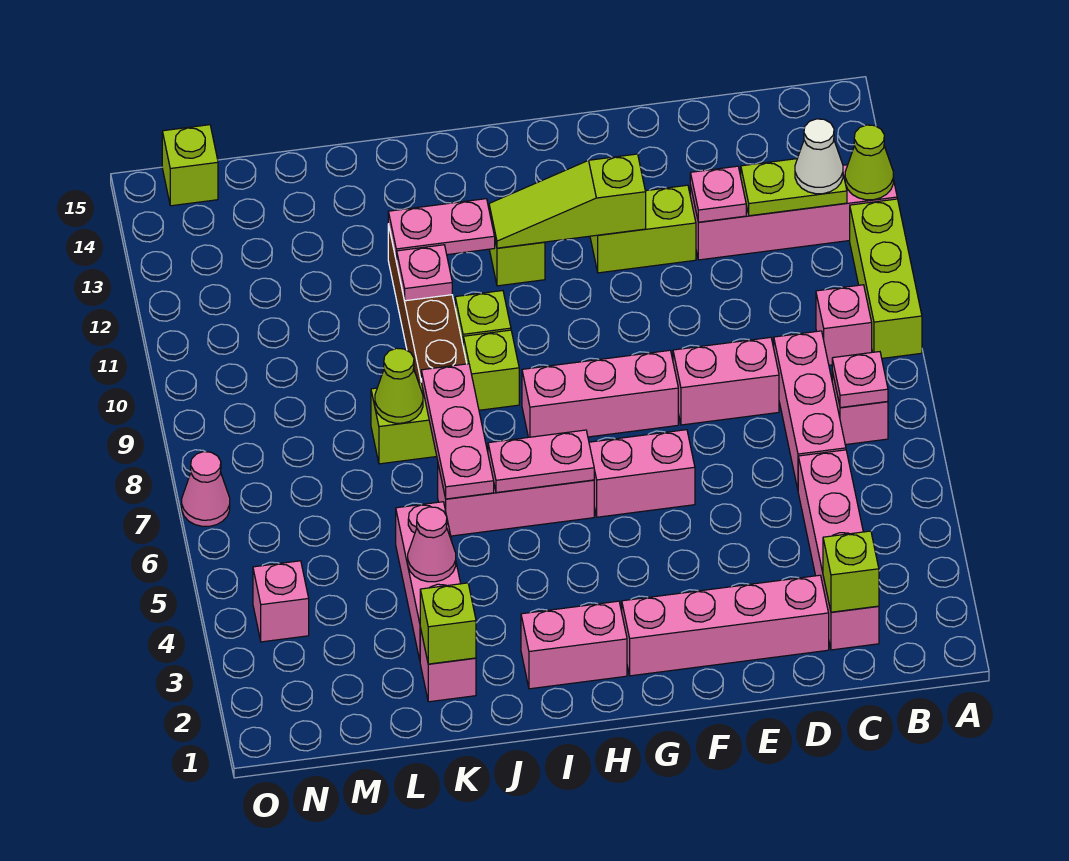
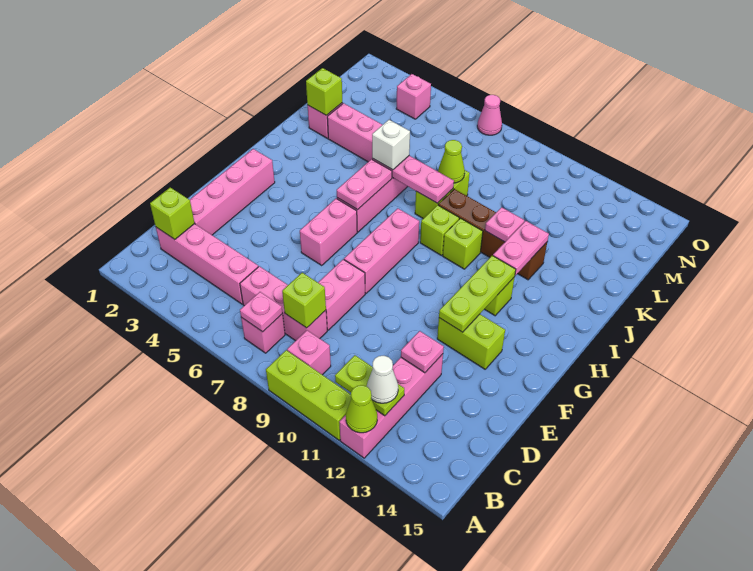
lime 1x2 plate [741,159,847,216] -> lime 1x2 plate turned to [335,355,404,416]
lime 1x2 brick [590,185,696,273] -> lime 1x2 brick turned to [437,314,505,369]
lime 1x3 slope [489,154,646,248] -> lime 1x3 plate [439,255,516,332]
pink 1x2 brick [521,601,627,689] -> none
none -> white 1x1 brick [372,120,410,170]
pink 1x1 cone [408,507,456,582] -> none
lime 1x1 brick [162,125,218,206] -> lime 1x1 brick moved to [282,273,326,328]

